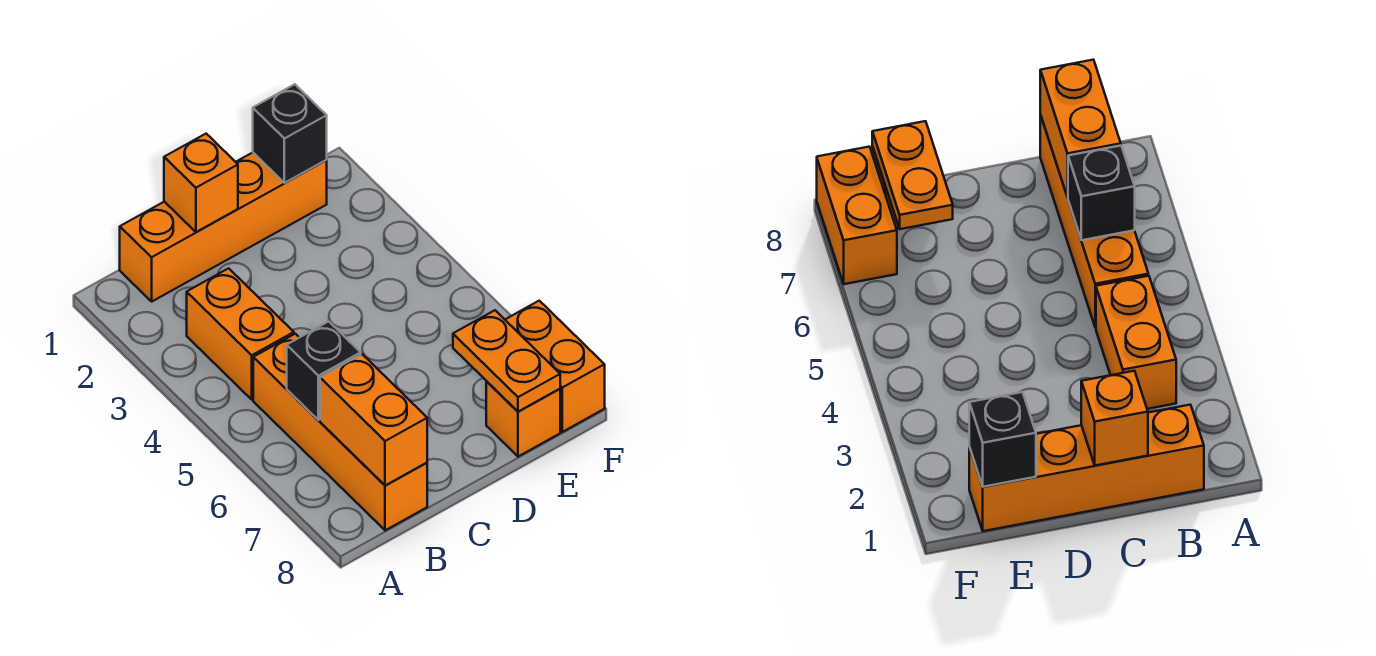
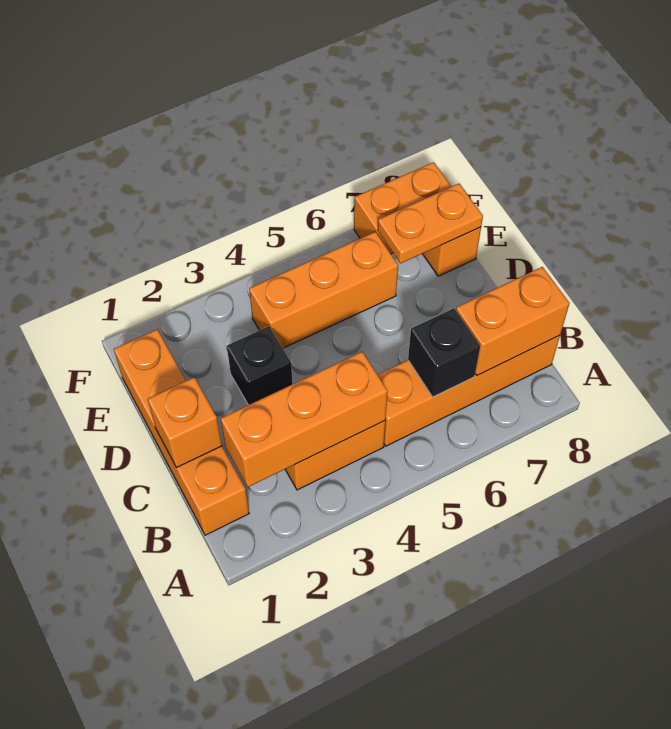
none -> orange 1x3 brick [221,352,388,487]
black 1x1 brick [253,84,327,183] -> black 1x1 brick moved to [227,326,293,405]
none -> orange 1x3 brick [249,232,398,348]

